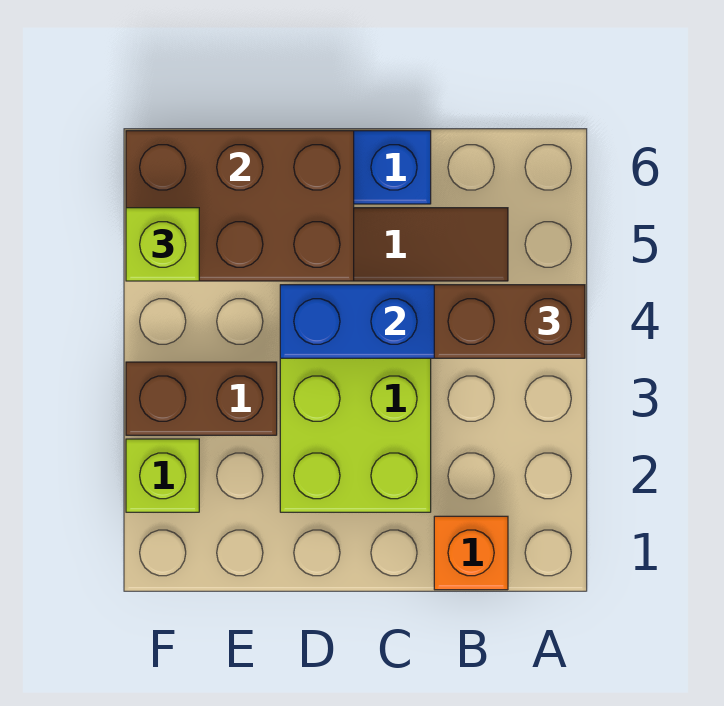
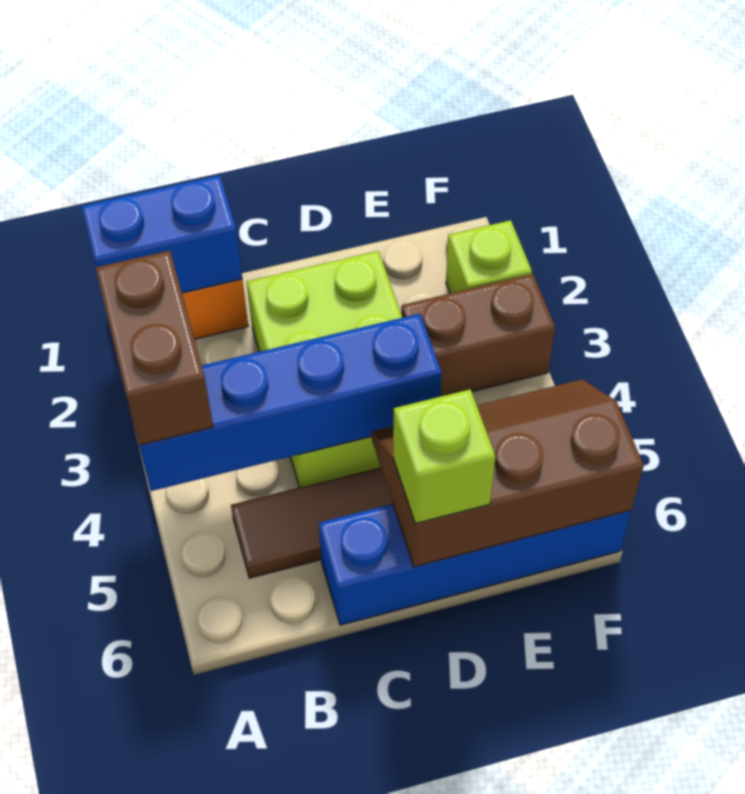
none -> blue 1x2 brick [82,175,242,293]
brown 1x2 brick [434,285,585,358] -> brown 1x2 brick turned to [96,251,213,445]
brown 2x3 brick [126,131,354,281] -> brown 2x3 slope [372,379,644,567]
lime 1x1 brick [126,208,199,281] -> lime 1x1 brick moved to [393,389,496,523]

